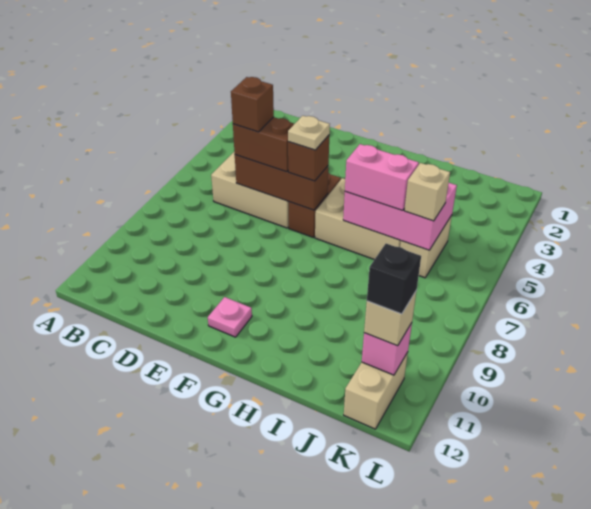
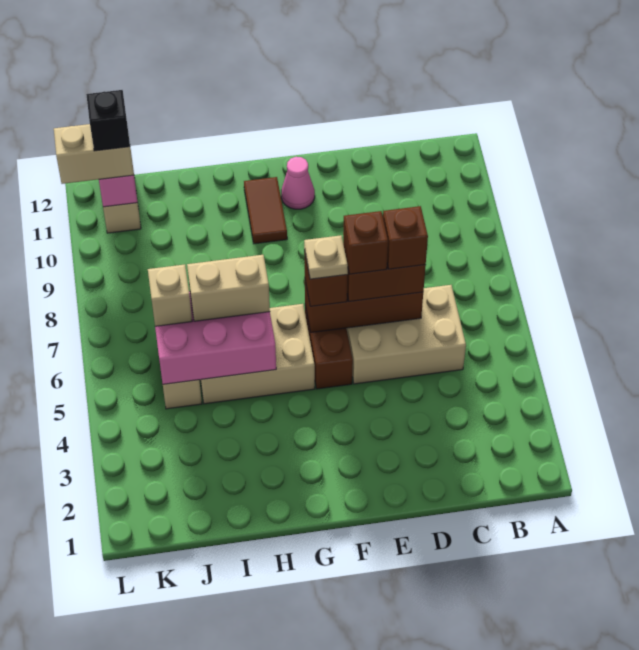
none -> brown 1x1 brick [343,211,388,274]
pink 1x1 plate [208,297,252,337] -> pink 1x1 cone [281,157,315,209]
none -> brown 1x2 tile [244,177,287,244]
pink 1x2 brick [345,144,419,211] -> tan 1x2 brick [187,255,270,321]
tan 1x1 brick [364,292,416,346] -> tan 1x2 brick [54,124,134,184]

